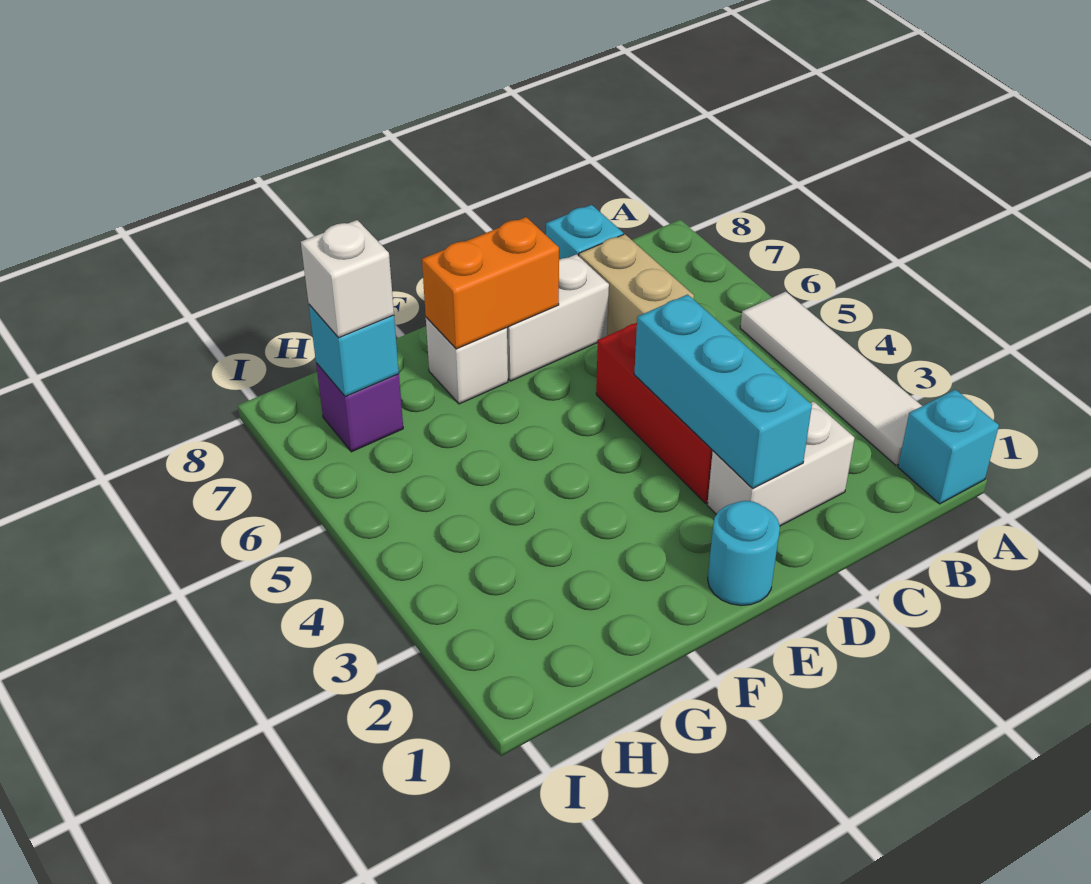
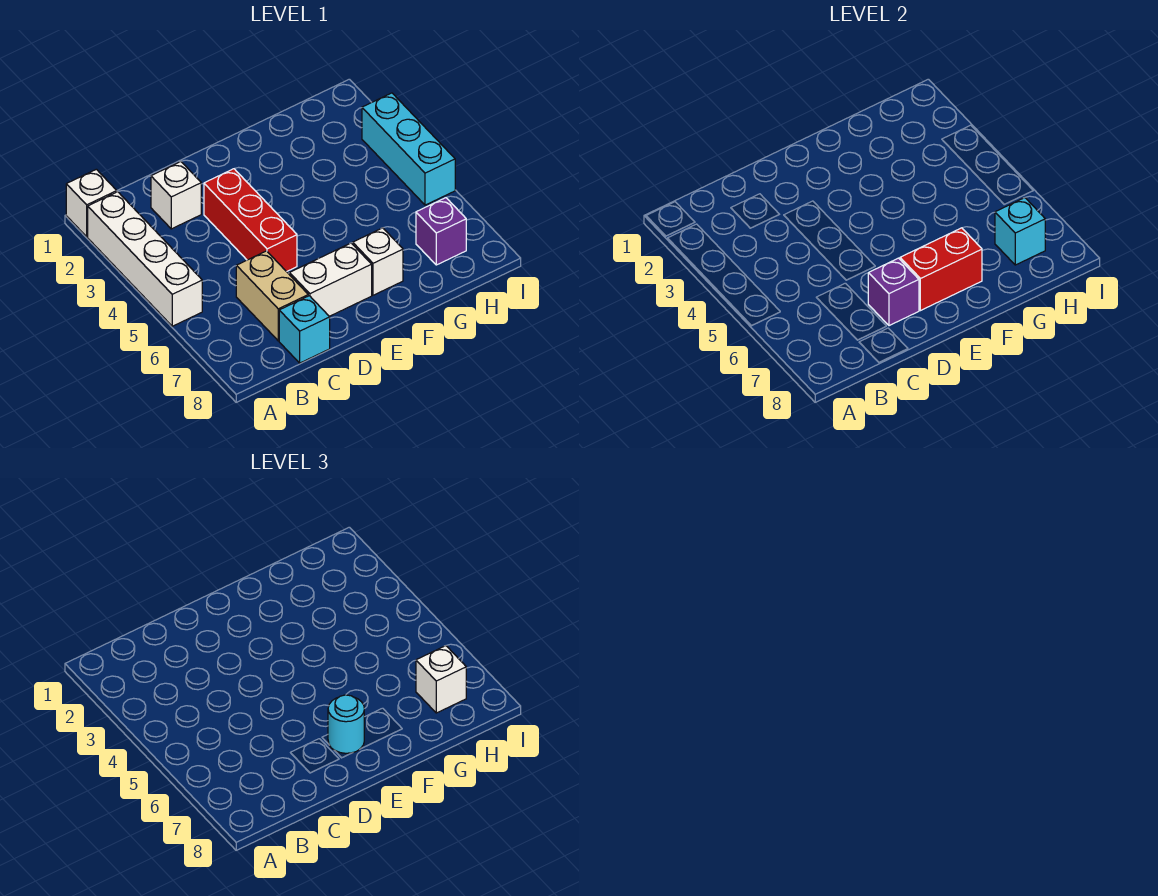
cyan 1x1 brick [898,389,999,504] -> white 1x1 brick [66,169,117,237]
white 1x4 tile [740,291,922,465] -> white 1x4 brick [88,192,202,326]
white 1x2 brick [707,401,855,526] -> white 1x1 brick [151,161,201,229]
cyan 1x3 brick [634,294,812,488] -> cyan 1x3 brick moved to [362,93,455,205]
none -> purple 1x1 brick [868,258,919,326]
cyan 1x1 round brick [708,501,780,606] -> cyan 1x1 round brick moved to [328,695,364,753]
orange 1x2 brick [422,217,559,349] -> red 1x2 brick [900,228,982,311]

